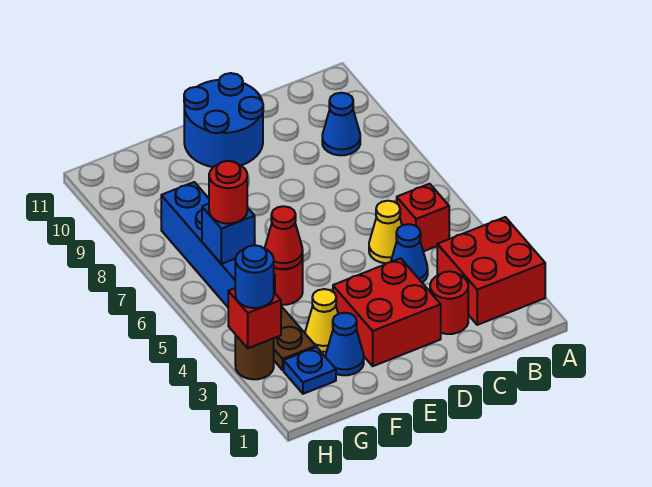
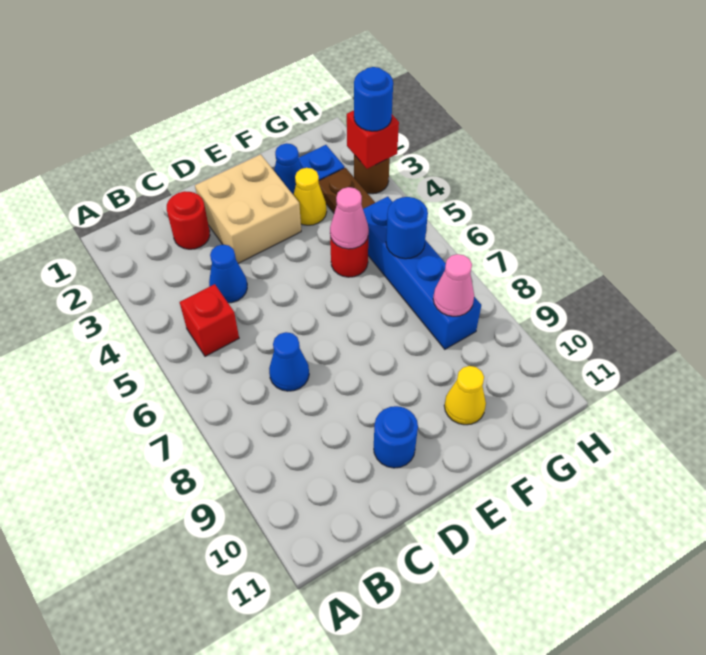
red 2x2 brick [437,217,545,325] -> none
blue 1x1 cone [322,93,360,155] -> blue 1x1 cone moved to [269,332,309,391]
yellow 1x1 cone [369,201,402,263] -> yellow 1x1 cone moved to [444,366,486,425]
red 2x2 brick [333,258,441,366] -> tan 2x2 brick [195,154,301,263]
blue 2x2 round brick [184,73,263,167] -> blue 1x1 round brick [374,406,418,468]
red 1x1 cone [265,206,303,269] -> pink 1x1 cone [330,187,369,249]
blue 1x1 brick [202,204,255,264] -> blue 1x1 round brick [386,197,428,259]
red 1x1 round brick [209,161,247,224] -> none
none -> pink 1x1 cone [433,254,474,316]

